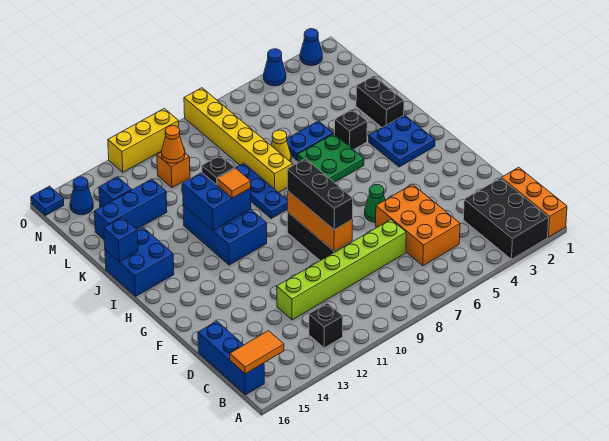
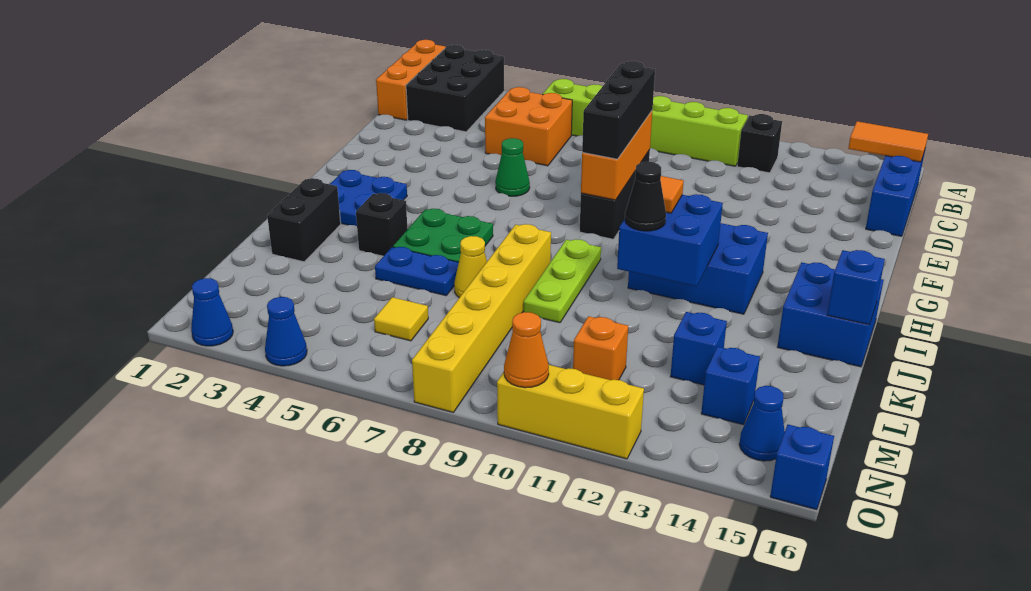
orange 2x3 brick [376,184,460,266] -> orange 2x2 brick [485,87,572,166]
lime 1x6 brick [277,220,406,320] -> lime 1x6 brick moved to [543,79,748,166]
blue 2x3 brick [183,205,267,265] -> blue 2x3 brick turned to [628,223,768,314]
blue 1x3 plate [236,163,287,219] -> lime 1x3 plate [523,239,601,323]
black 1x1 plate [202,155,235,185] -> black 1x1 cone [625,162,666,231]
blue 1x3 brick [94,179,167,239] -> blue 1x1 brick [670,312,727,385]
none -> yellow 1x1 tile [374,297,428,341]
orange 1x1 cone [161,126,185,163] -> orange 1x1 cone moved to [504,312,549,388]
blue 1x1 plate [31,186,64,215] -> blue 1x1 brick [770,425,834,510]

